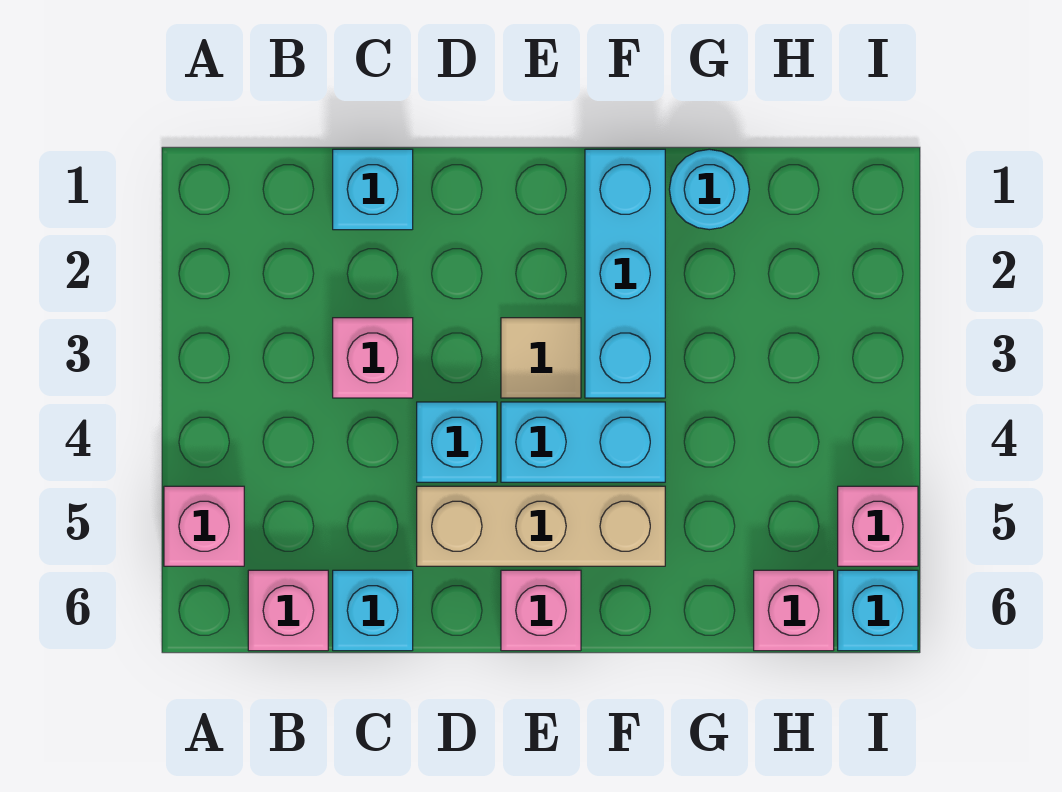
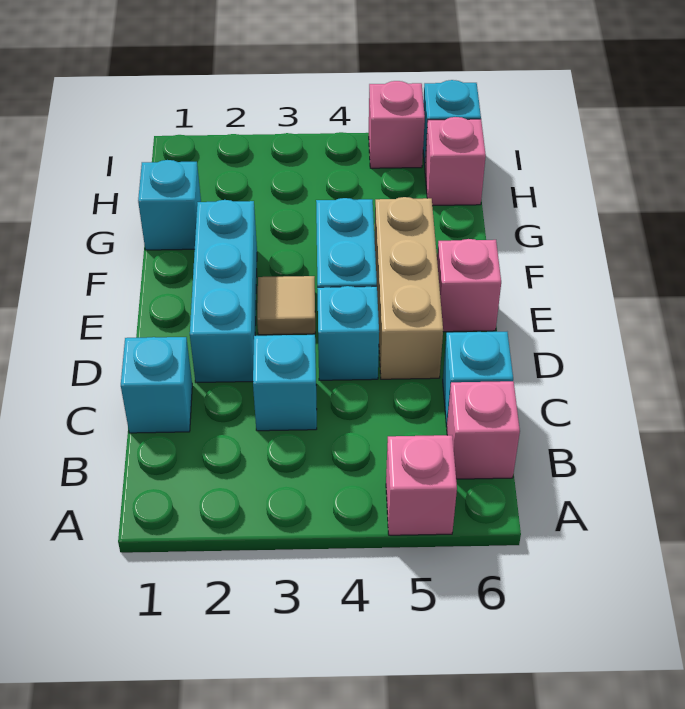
pink 1x1 brick [333,318,413,398] -> cyan 1x1 brick [253,335,317,431]
cyan 1x3 brick [585,149,665,398] -> cyan 1x3 brick turned to [190,200,257,382]
cyan 1x1 round brick [669,149,749,230] -> cyan 1x1 brick [138,160,201,250]

